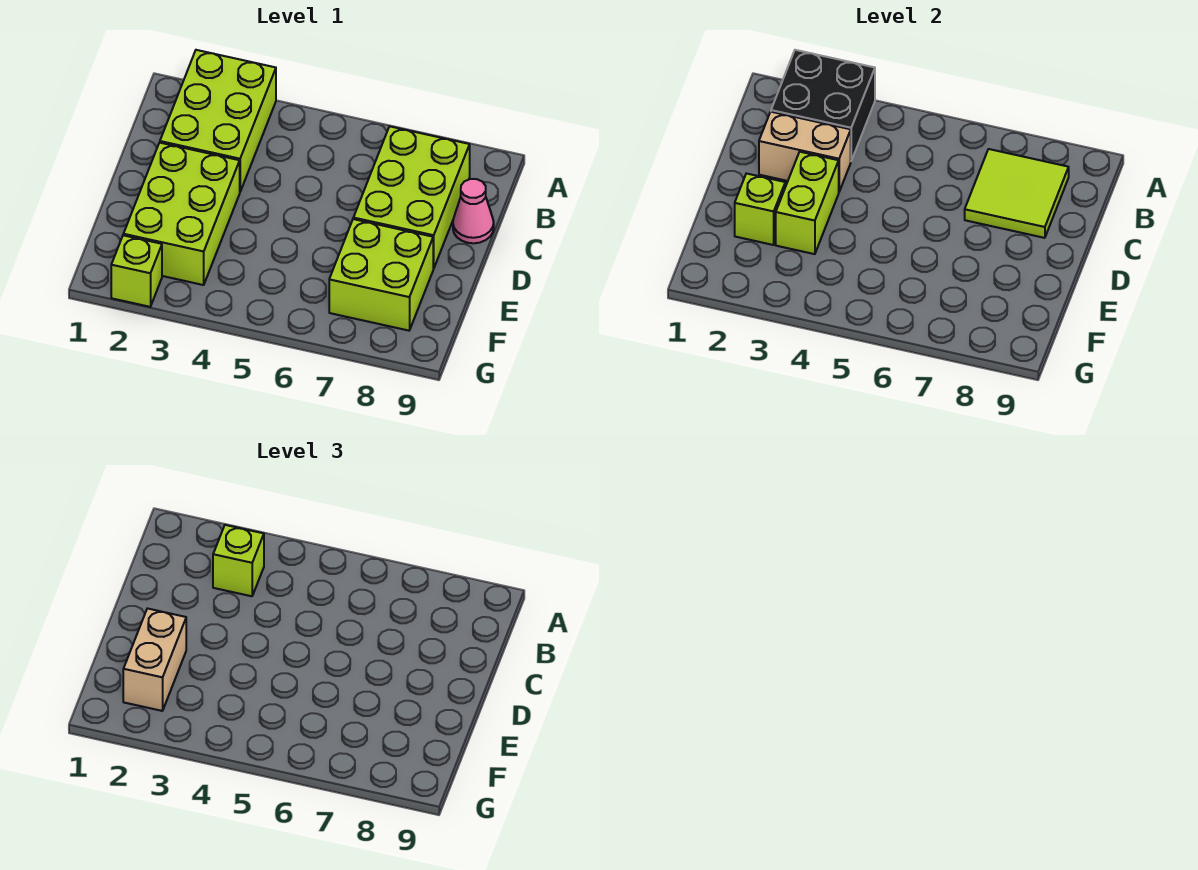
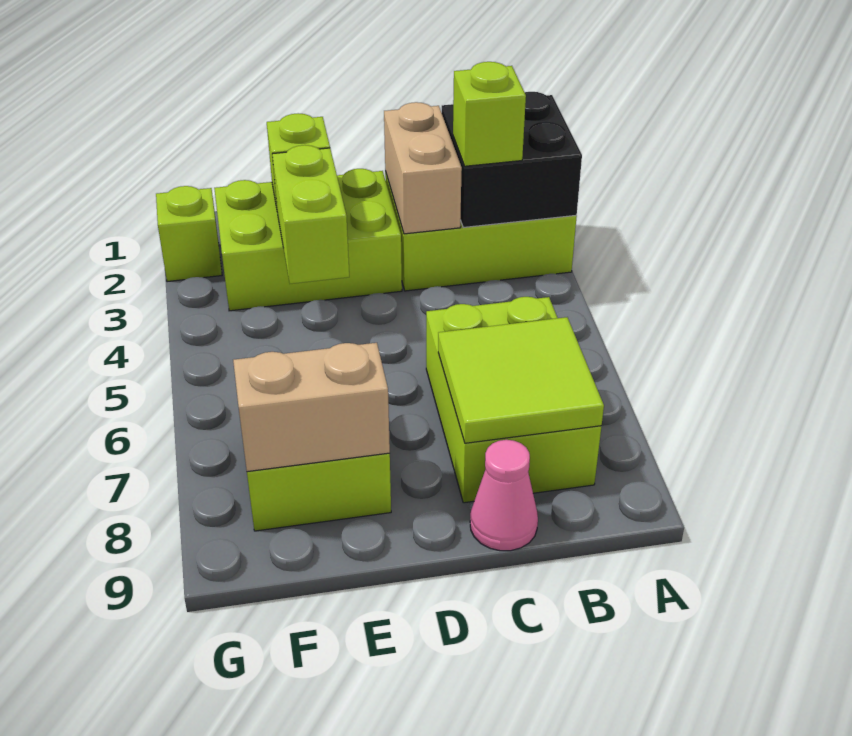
lime 2x3 brick [353,126,470,269] -> lime 2x3 brick turned to [426,297,601,503]
lime 1x2 brick [776,152,839,254] -> lime 1x2 brick turned to [272,145,349,284]
tan 1x2 brick [123,608,186,711] -> tan 1x2 brick moved to [233,343,390,472]

